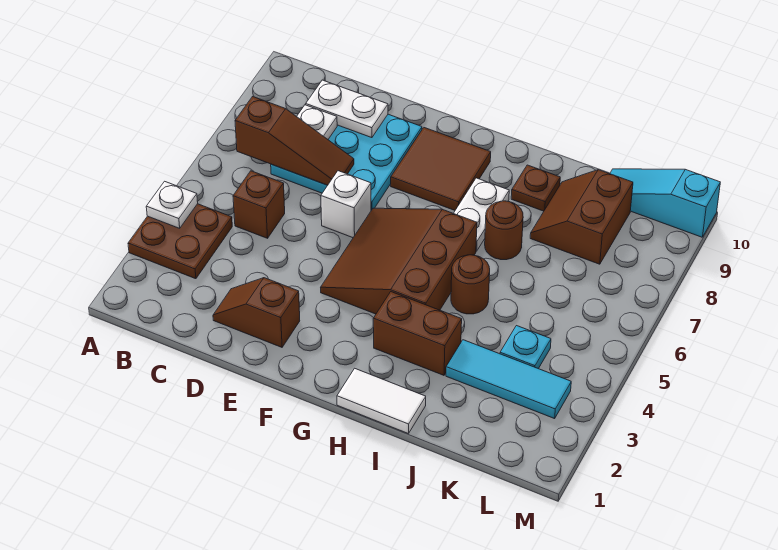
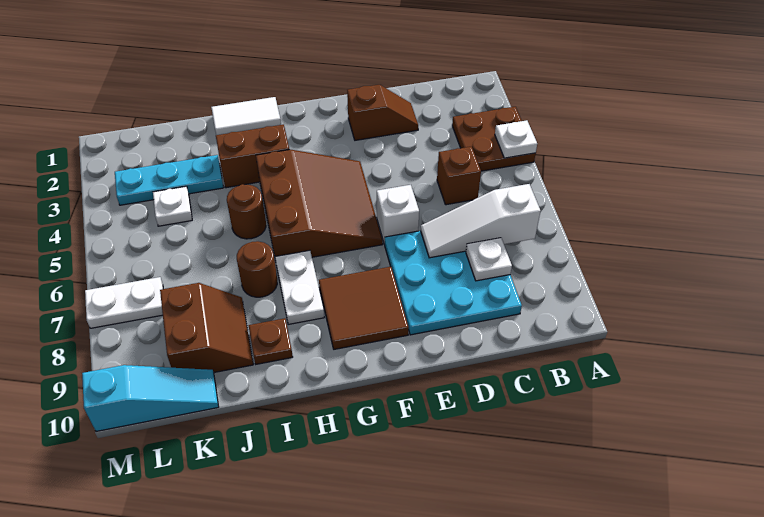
brown 1x3 slope [235,97,354,185] -> white 1x3 slope [421,184,541,258]
white 1x2 plate [306,80,388,138] -> white 1x2 plate moved to [85,277,163,328]
cyan 1x3 tile [446,340,571,419] -> cyan 1x3 plate [115,155,223,205]
cyan 1x1 plate [500,326,551,369] -> white 1x1 plate [153,186,192,226]

